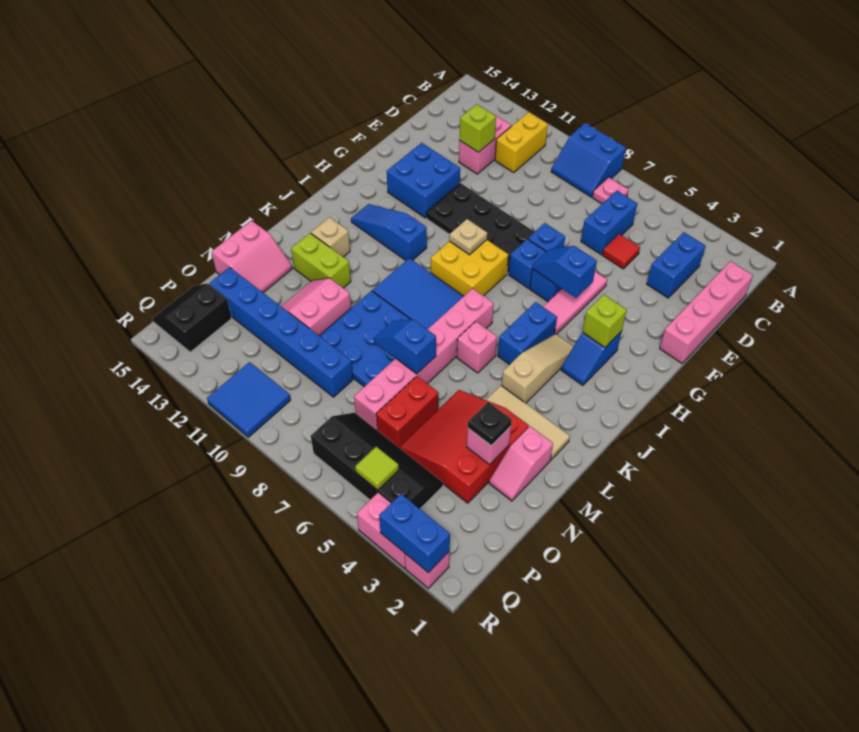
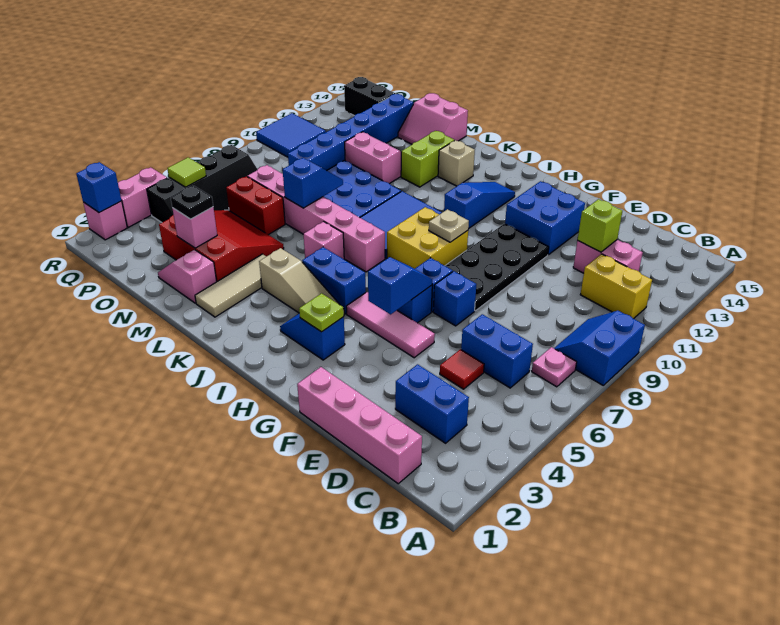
lime 1x1 brick [583,295,627,347] -> lime 1x1 plate [299,293,344,332]
blue 1x2 brick [379,494,450,573] -> blue 1x1 brick [76,162,122,213]

